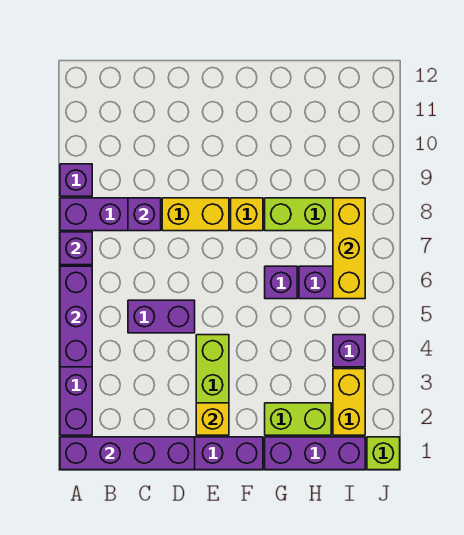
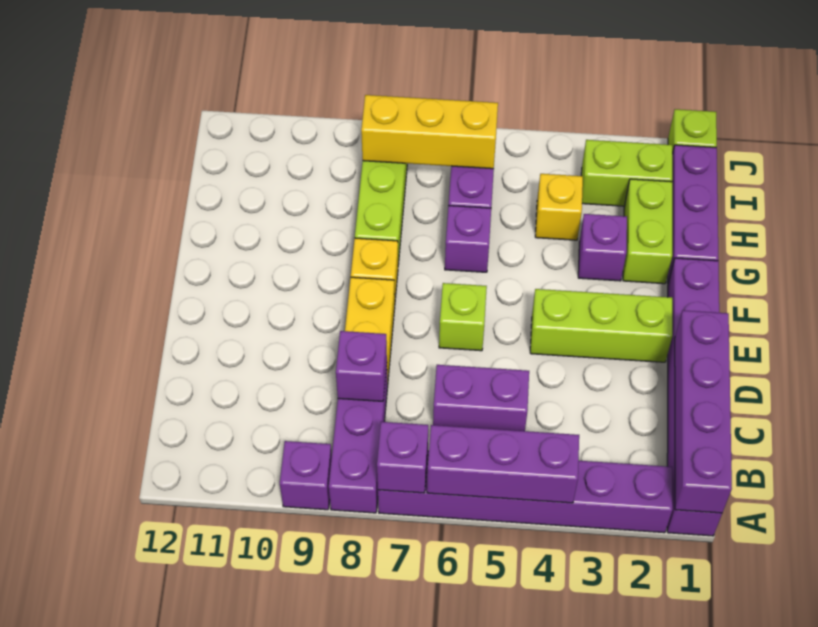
purple 1x2 brick [128,300,195,333] -> purple 1x2 brick turned to [433,365,529,431]
yellow 1x1 brick [196,403,229,435] -> yellow 1x1 brick moved to [535,174,583,240]
none -> lime 1x1 brick [439,283,487,351]
yellow 1x2 brick [333,369,365,435] -> lime 1x2 brick [581,140,672,206]
purple 1x1 brick [333,335,365,367] -> purple 1x1 brick moved to [578,214,627,281]

